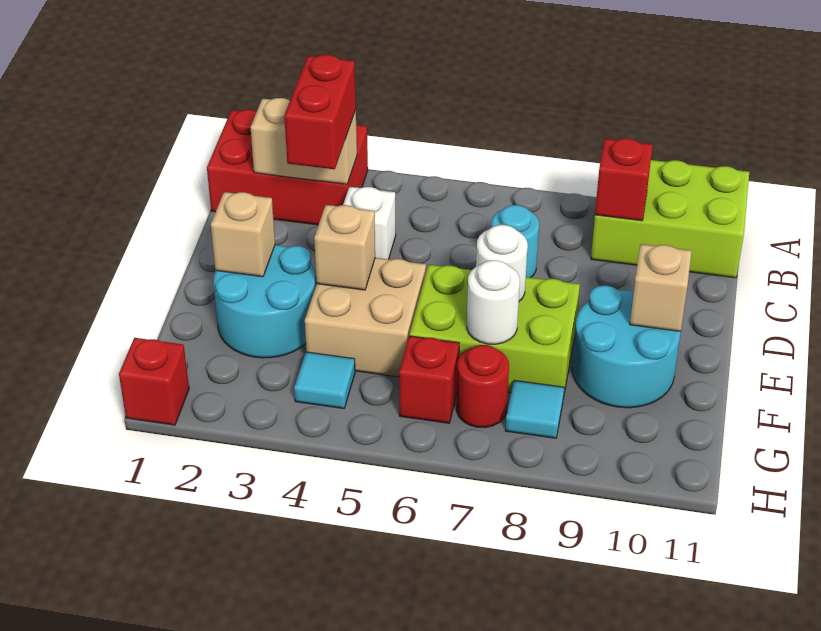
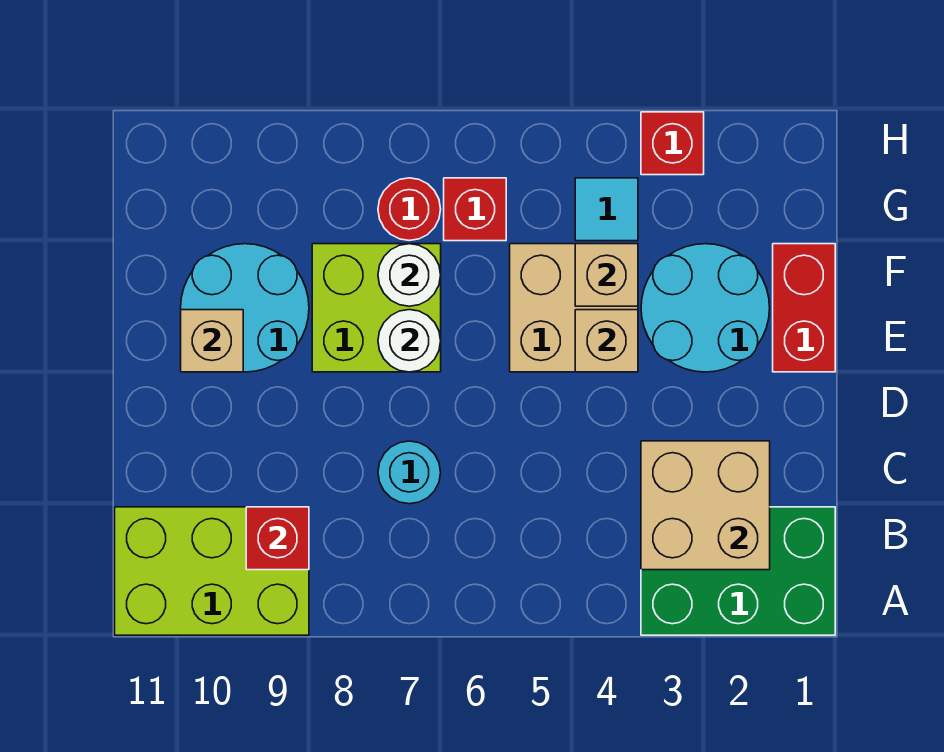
red 2x3 brick [207,110,368,225] -> green 2x3 brick [641,507,835,635]
tan 1x2 brick [250,98,357,184] -> tan 2x2 brick [641,441,770,570]
red 1x2 brick [284,55,356,169] -> red 1x2 brick moved to [773,244,835,372]
white 1x1 brick [343,187,396,259] -> none
tan 1x1 brick [211,192,275,277] -> tan 1x1 brick moved to [575,244,638,306]
lime 2x3 brick [409,265,580,398] -> lime 2x2 brick [312,244,441,372]
cyan 1x1 tile [505,380,564,438] -> none
red 1x1 brick [119,338,189,425] -> red 1x1 brick moved to [641,112,704,175]

